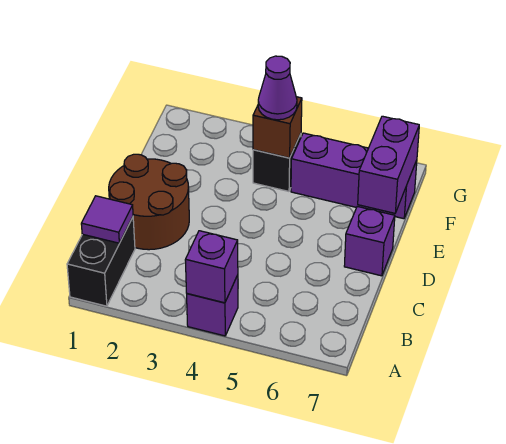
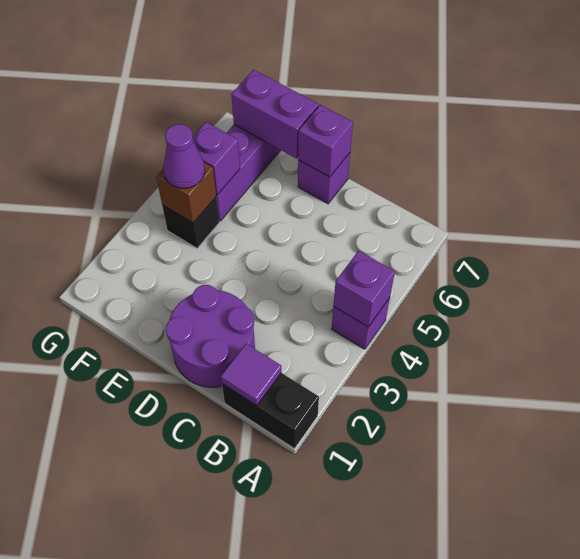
brown 2x2 round brick [109,154,189,250] -> purple 2x2 round brick [166,285,255,387]
none -> purple 1x1 brick [298,105,353,177]
none -> purple 1x1 brick [193,122,240,195]

